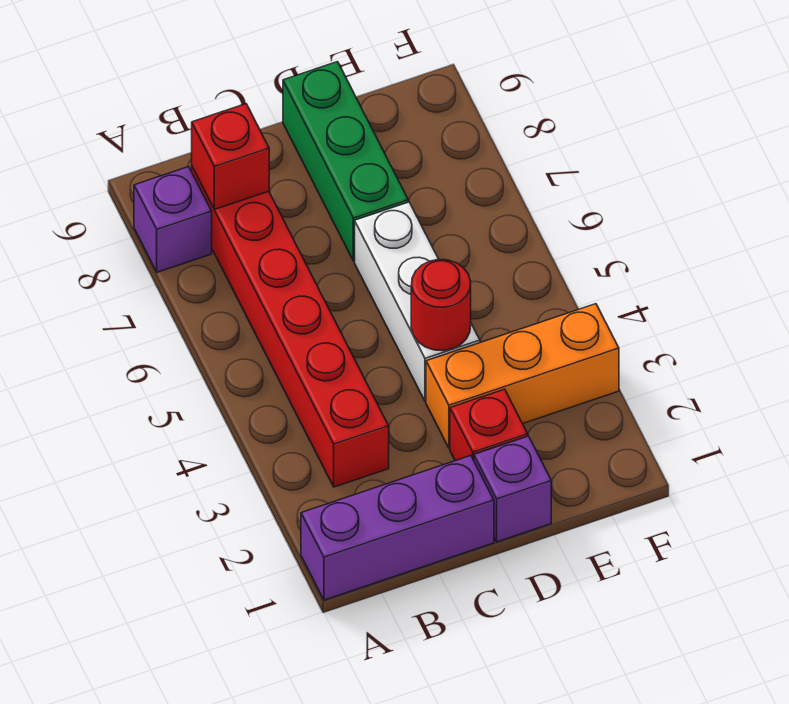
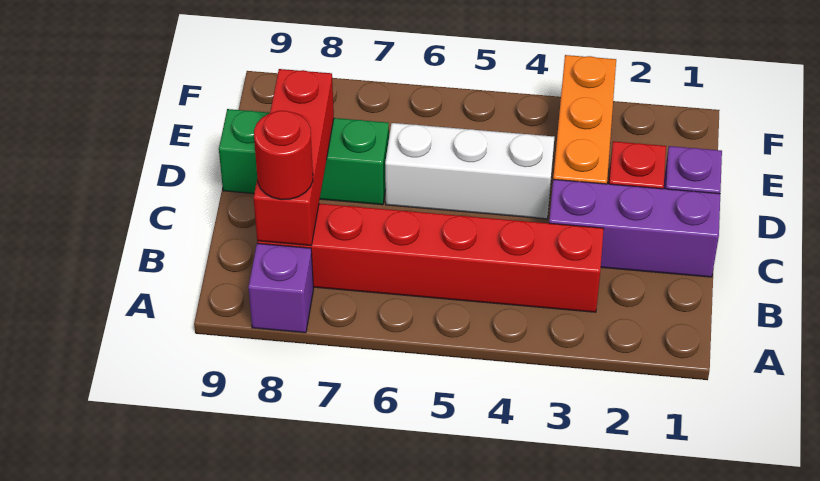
purple 1x3 brick [301,456,494,600] -> purple 1x3 brick turned to [549,179,720,277]
red 1x1 brick [192,104,269,209] -> red 1x3 brick [254,69,334,245]
red 1x1 round brick [411,259,471,351] -> red 1x1 round brick moved to [254,111,313,200]

